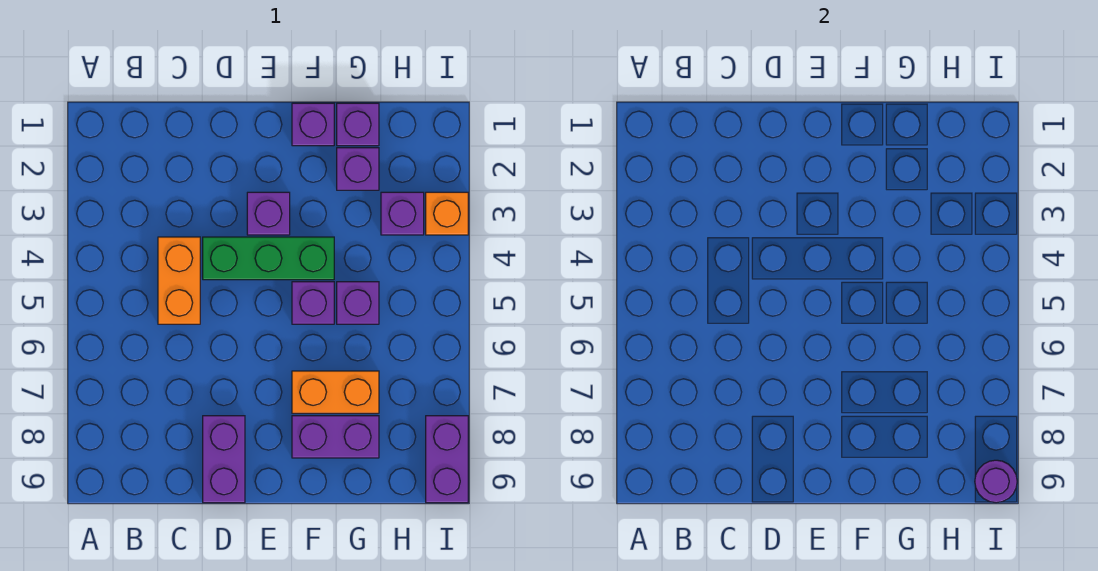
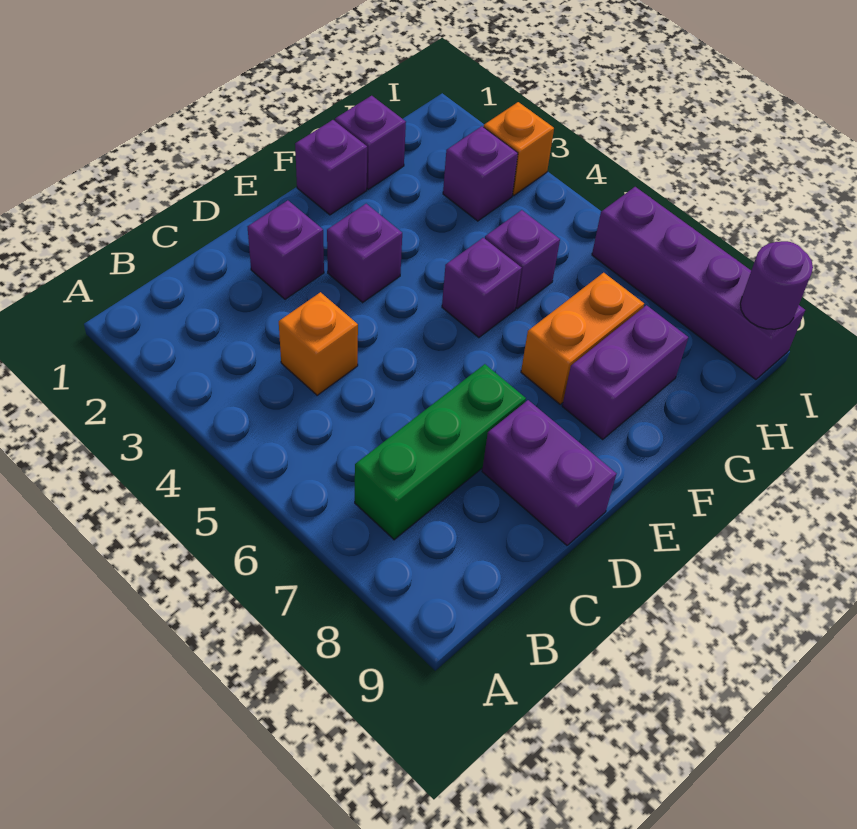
orange 1x2 brick [158,237,200,324] -> orange 1x1 brick [279,292,358,395]
green 1x3 brick [203,237,334,280] -> green 1x3 brick moved to [355,364,526,540]
purple 1x1 brick [337,148,379,190] -> purple 1x1 brick moved to [248,200,324,299]
purple 1x2 brick [426,416,468,503] -> purple 1x4 brick [592,187,805,379]

